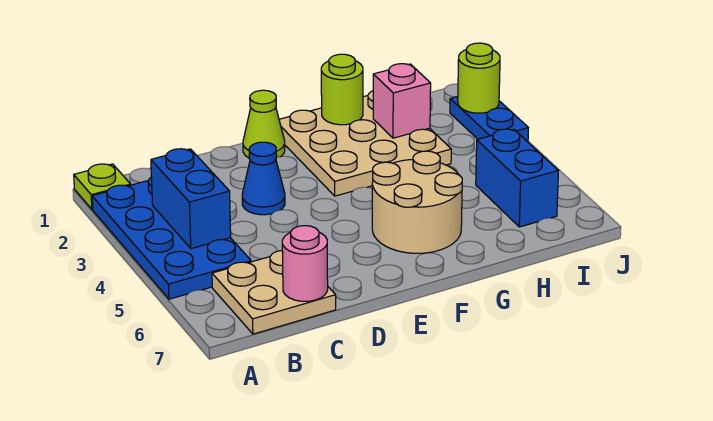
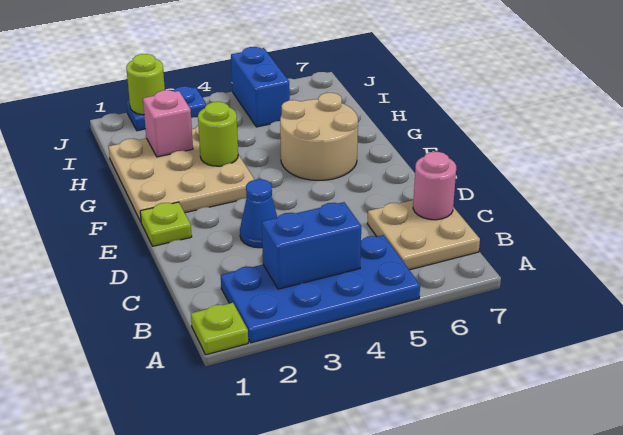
lime 1x1 cone [243,90,285,158] -> lime 1x1 plate [140,202,192,246]
lime 1x1 round brick [321,54,363,125] -> lime 1x1 round brick moved to [198,102,238,166]
blue 1x2 brick [476,129,558,227] -> blue 1x2 brick turned to [231,47,290,127]

